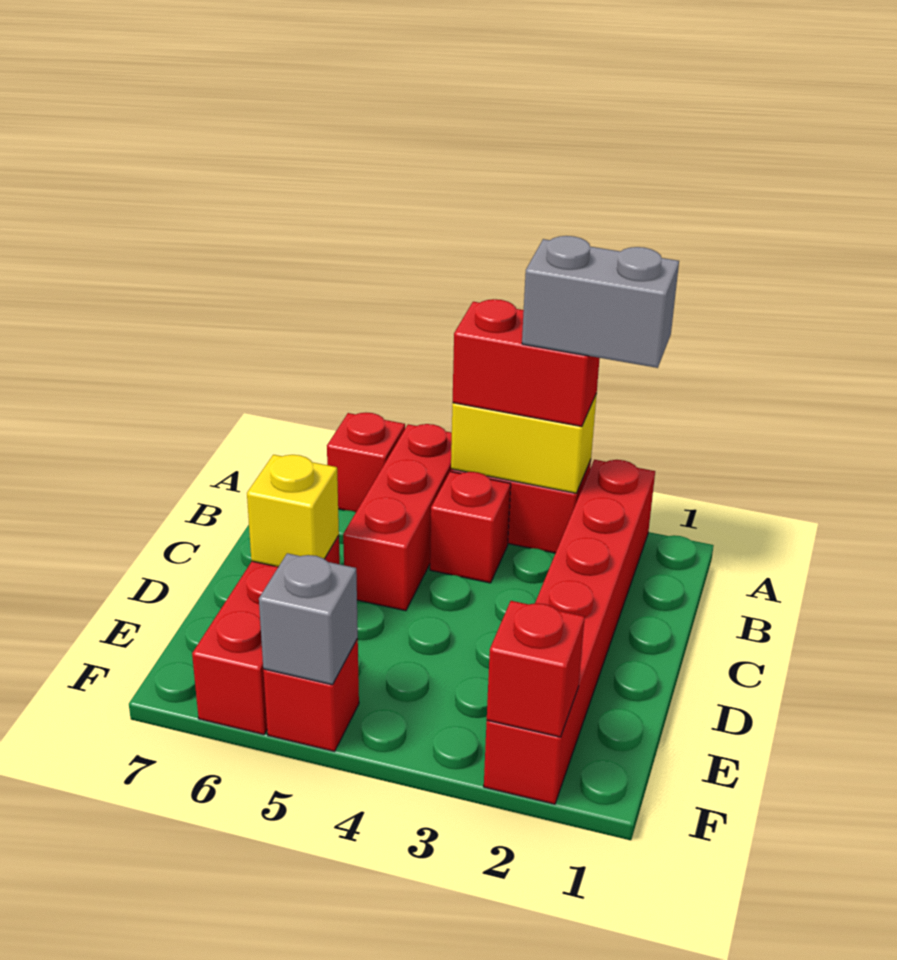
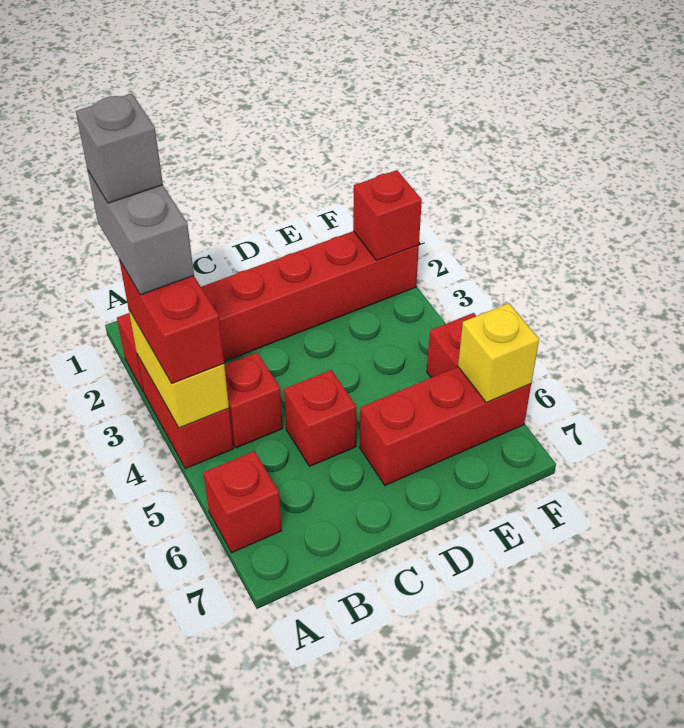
red 1x3 brick [343,424,452,611] -> red 1x1 brick [284,370,357,467]
yellow 1x1 brick [247,455,339,567] -> yellow 1x1 brick moved to [458,303,539,403]
grey 1x1 brick [259,553,358,685] -> grey 1x1 brick moved to [76,94,163,203]

